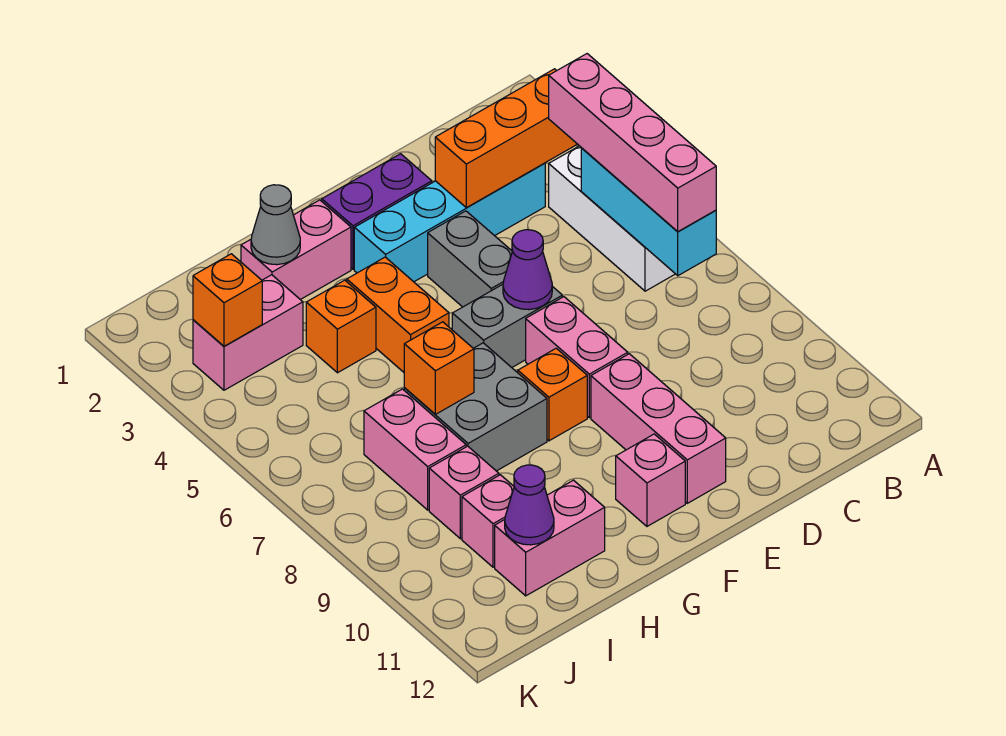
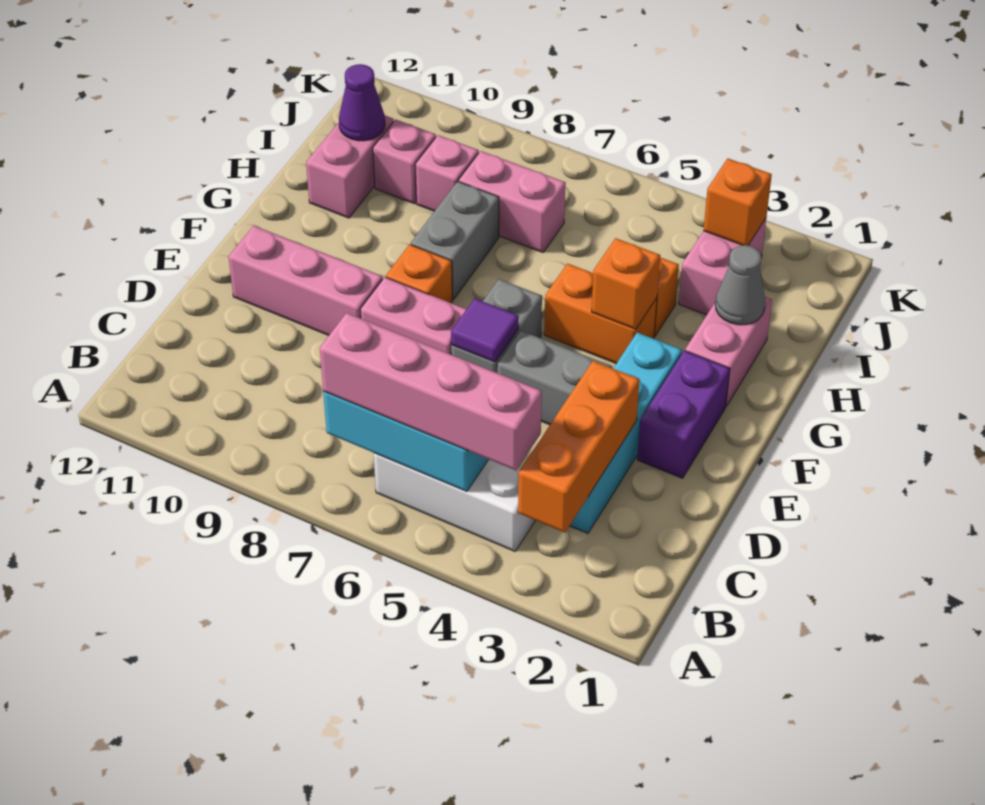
purple 1x1 cone [503,230,552,310] -> purple 1x1 tile [451,298,519,362]
pink 1x1 brick [616,434,685,526] -> none
grey 2x2 brick [404,343,547,471] -> grey 1x2 brick [411,181,499,300]
orange 1x1 brick [404,322,474,414] -> orange 1x1 brick moved to [592,238,660,329]

